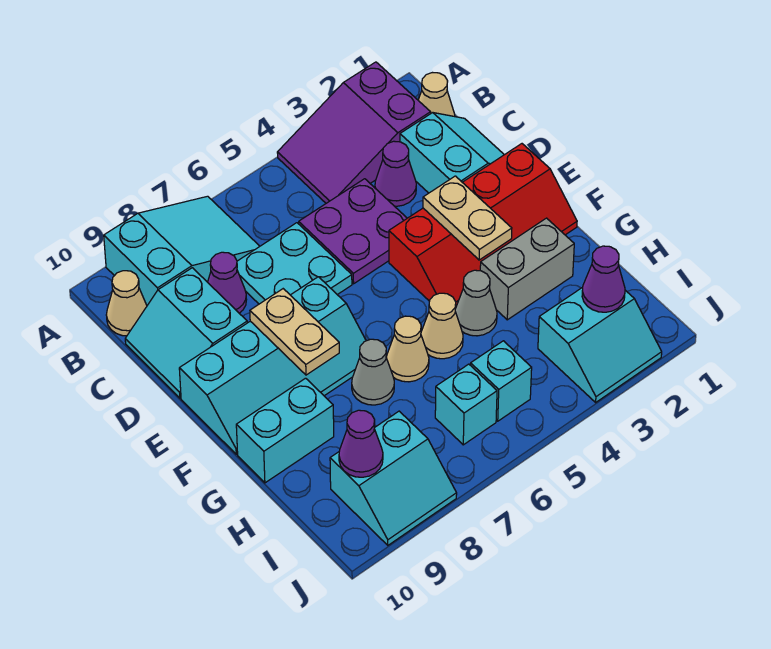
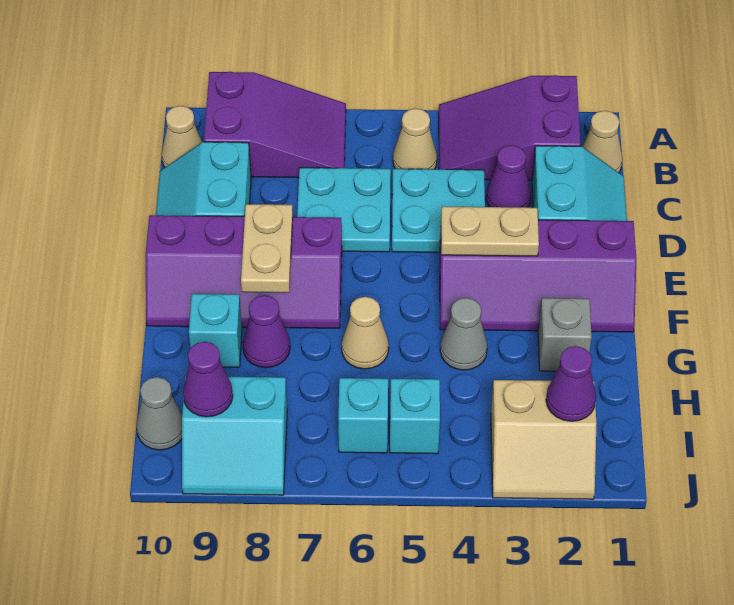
cyan 2x3 slope [104,196,260,305] -> purple 2x3 slope [204,72,346,178]
purple 2x2 plate [299,179,407,284] -> cyan 2x2 plate [392,169,485,252]
purple 1x1 cone [208,252,247,313] -> purple 1x1 cone moved to [243,295,290,368]
red 2x4 slope [389,144,577,306] -> purple 2x4 slope [440,220,636,332]
tan 1x2 plate [423,176,512,260] -> tan 1x2 plate turned to [441,206,539,256]
cyan 2x4 slope [179,277,366,454] -> purple 2x4 slope [146,215,342,328]
grey 1x2 brick [480,218,574,320] -> grey 1x1 brick [538,298,592,371]
tan 1x1 cone [421,293,463,359] -> tan 1x1 cone moved to [393,109,437,169]
grey 1x1 cone [352,339,394,405] -> grey 1x1 cone moved to [136,377,182,450]
cyan 1x2 brick [236,378,334,483] -> cyan 1x1 brick [189,294,242,367]
cyan 2x2 slope [538,287,662,402] -> tan 2x2 slope [491,380,597,499]

